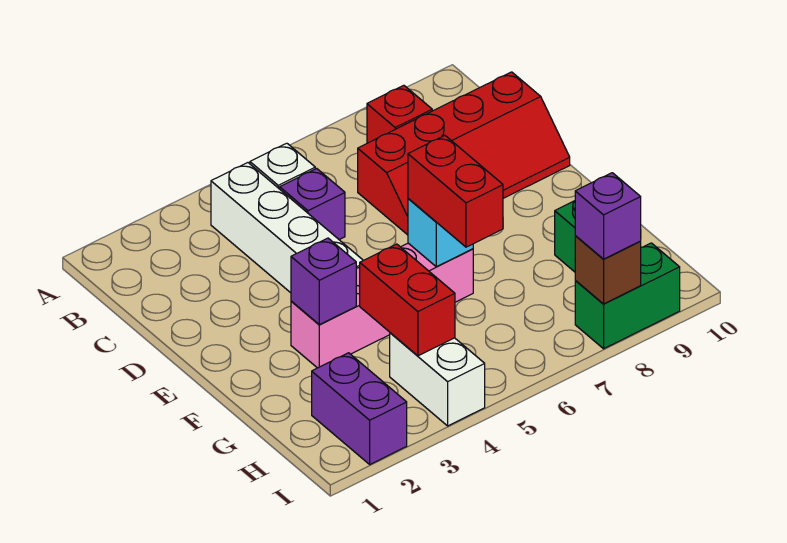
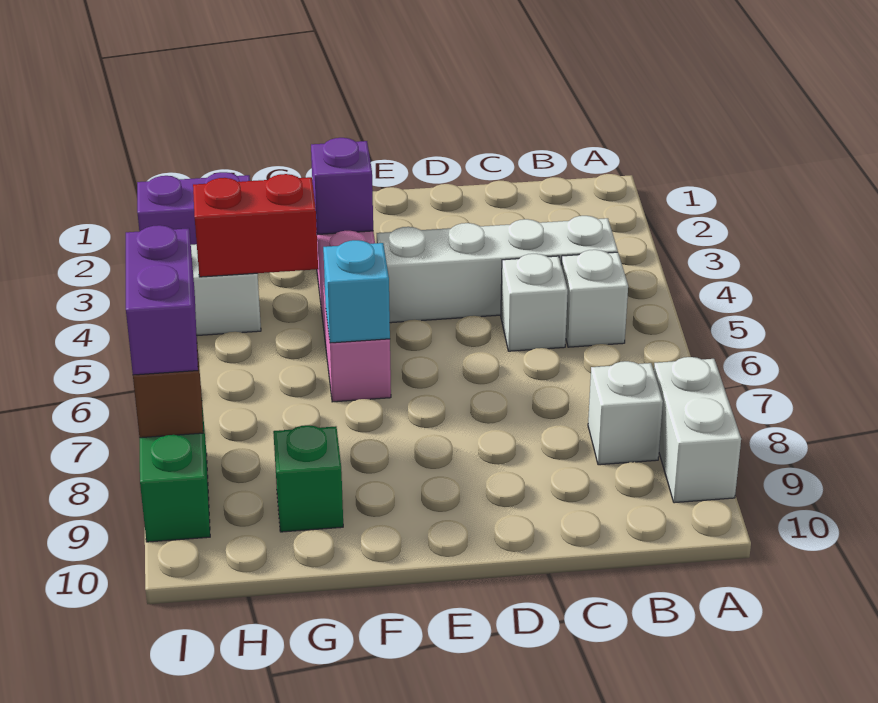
none -> white 1x2 brick [654,357,741,503]
red 1x1 brick [367,85,432,143] -> white 1x1 brick [588,361,663,465]
purple 1x1 brick [280,169,345,240] -> white 1x1 brick [501,254,568,351]
red 2x4 slope [358,72,570,235] -> none
red 1x2 brick [408,136,503,247] -> none
purple 1x1 brick [575,173,641,259] -> purple 1x2 brick [126,225,198,375]

